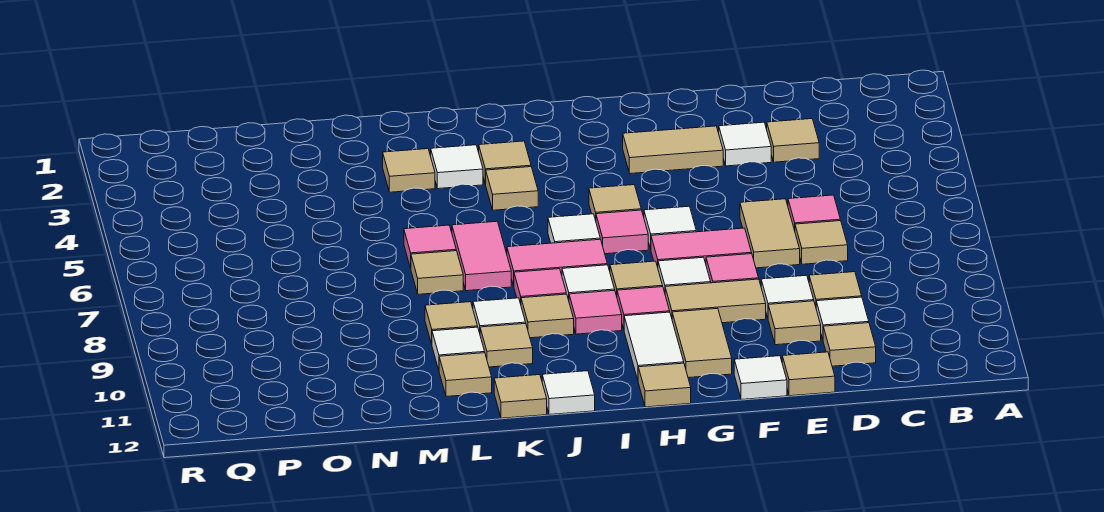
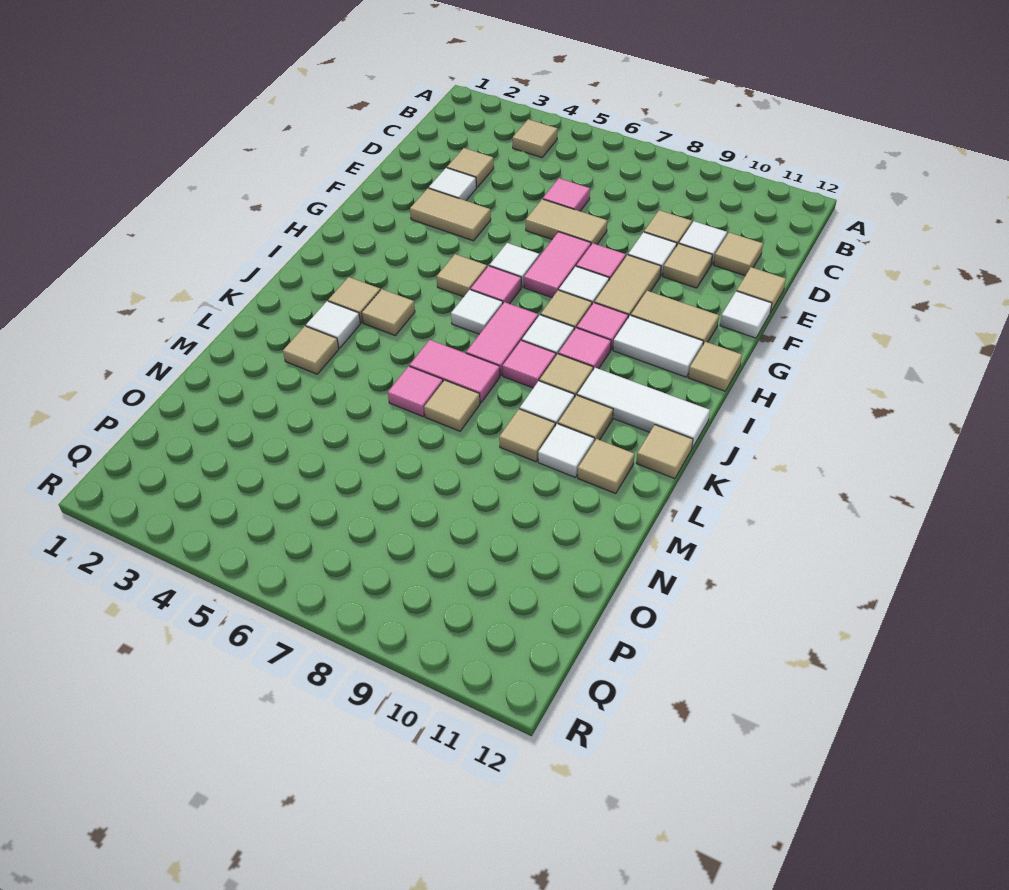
tan 1x1 tile [795,221,848,264] -> tan 1x1 tile moved to [512,119,558,158]
tan 1x2 tile [623,126,723,174] -> tan 1x2 tile turned to [410,188,491,241]
white 1x1 tile [542,371,595,415] -> white 1x3 tile [577,368,710,448]

